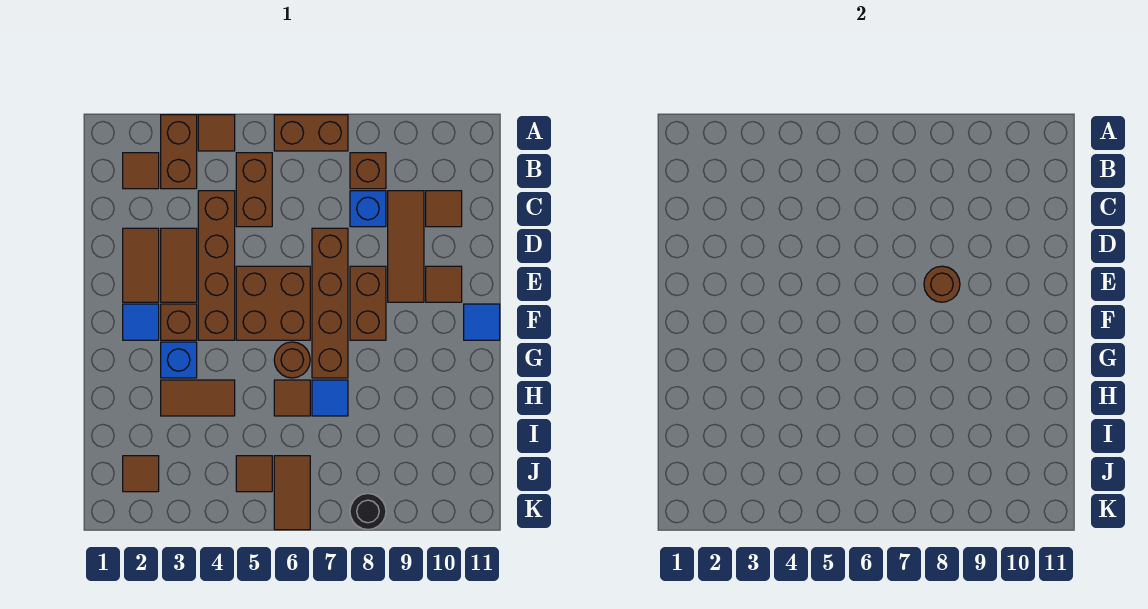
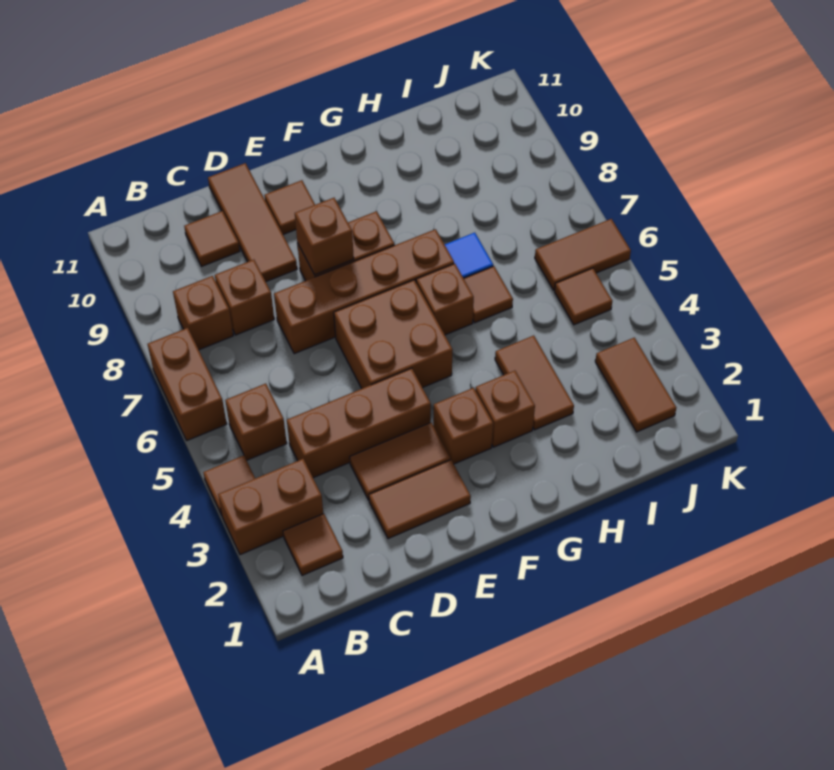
brown 1x2 brick [236,153,272,227] -> brown 1x1 brick [225,384,287,460]
brown 1x4 brick [198,191,235,340] -> brown 1x3 brick [287,368,431,478]
blue 1x1 brick [350,191,386,227] -> brown 1x1 brick [215,260,274,335]
brown 1x3 tile [388,191,424,302] -> brown 1x3 tile turned to [208,163,297,282]
brown 1x1 round brick [924,266,960,302] -> brown 1x1 brick [295,198,354,275]
blue 1x1 tile [123,304,159,340] -> none
blue 1x1 tile [464,304,500,340] -> none
blue 1x1 brick [161,342,197,378] -> brown 1x1 brick [475,371,535,447]
brown 1x1 round brick [274,342,310,378] -> brown 1x1 brick [416,264,474,335]
brown 1x1 tile [123,456,159,492] -> brown 1x2 tile [595,338,676,432]
black 1x1 round brick [350,494,386,529] -> none

